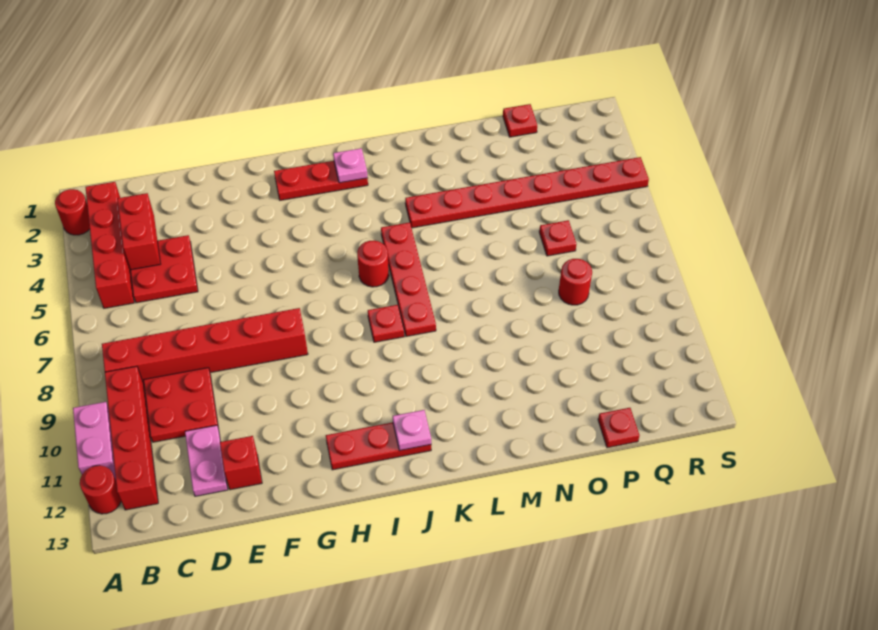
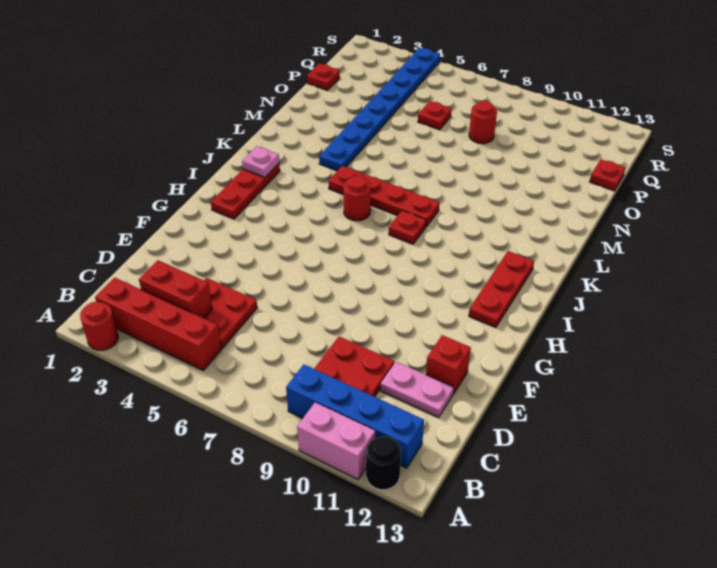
red 1x1 round brick [80,465,121,514] -> black 1x1 round brick [366,437,401,490]
red 1x6 brick [102,308,308,384] -> none
red 1x4 brick [105,366,158,510] -> blue 1x4 brick [286,364,424,468]
pink 1x1 plate [393,410,431,451] -> none
red 1x8 plate [405,157,649,228] -> blue 1x8 plate [319,48,440,171]

